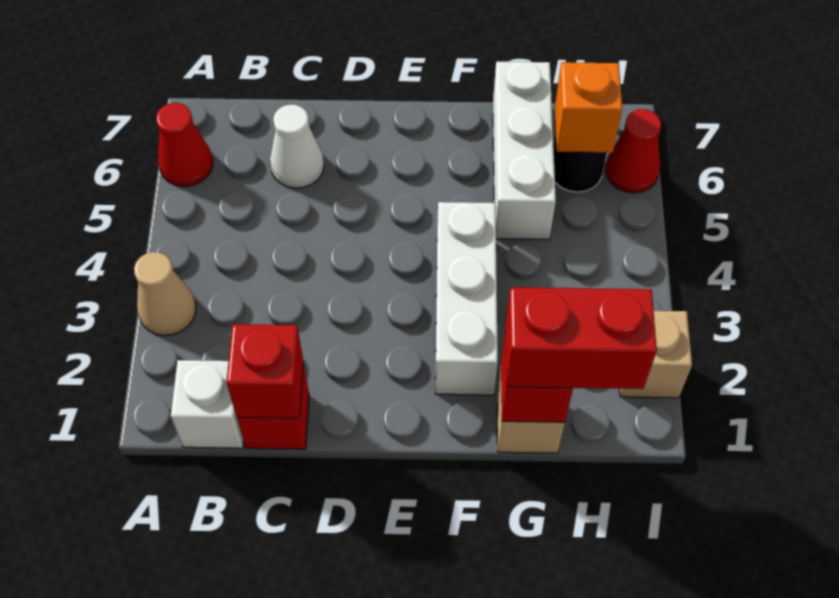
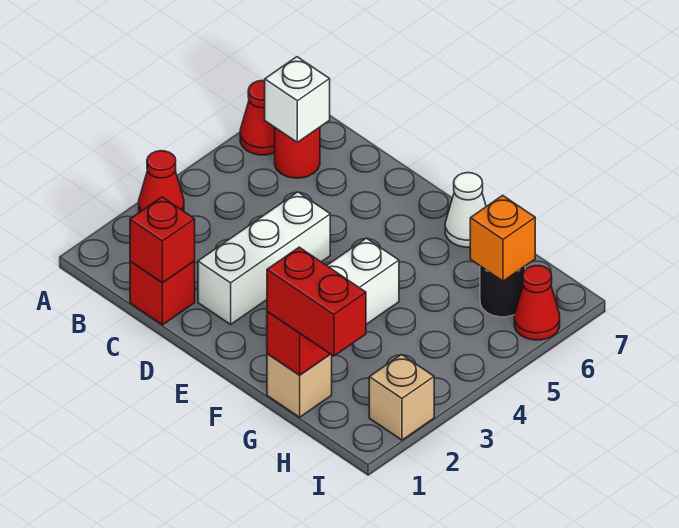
tan 1x1 cone [134,252,196,336] -> red 1x1 cone [139,151,184,212]
white 1x1 brick [171,360,244,448] -> white 1x1 brick moved to [265,57,330,142]
none -> red 1x1 round brick [275,127,320,178]
white 1x1 cone [270,105,324,188] -> white 1x1 cone moved to [445,173,486,247]
white 1x3 brick [493,62,556,239] -> white 1x3 brick moved to [198,192,330,324]

